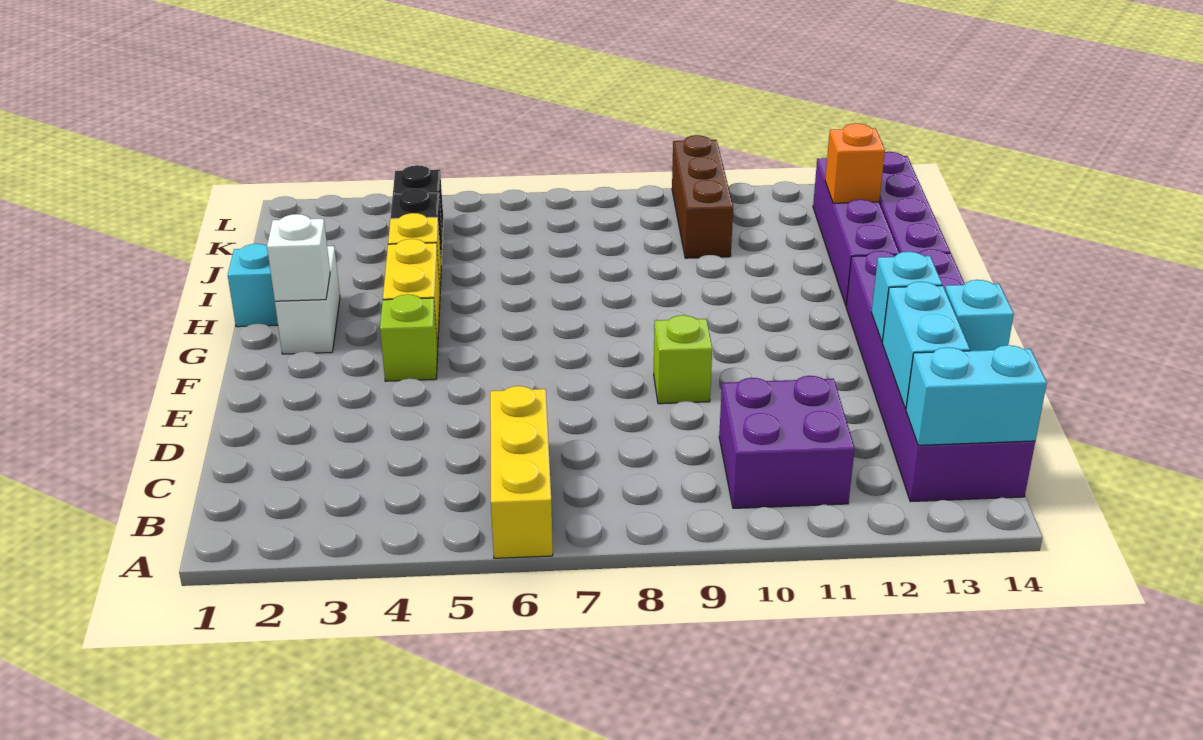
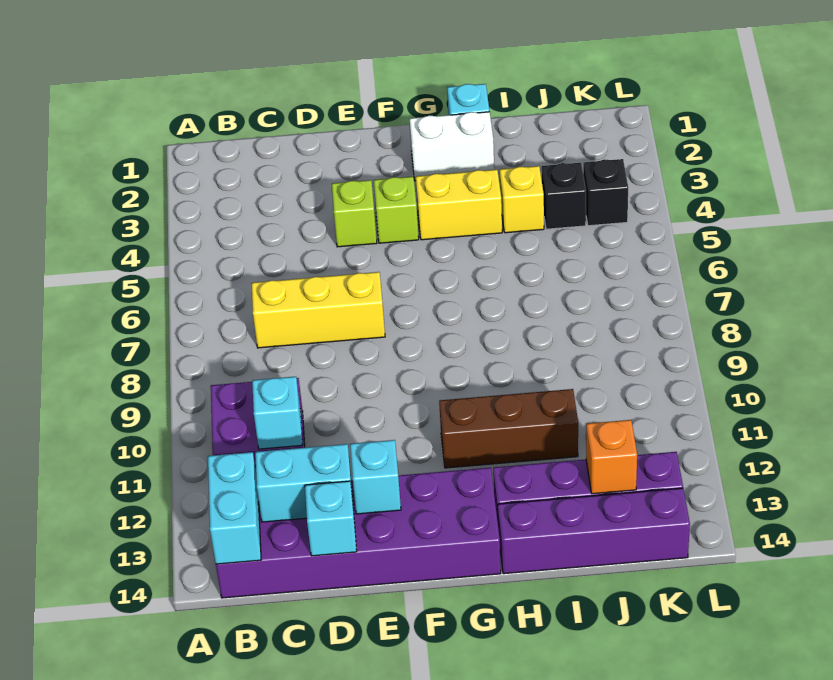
yellow 1x3 brick [490,386,553,558] -> yellow 1x3 brick moved to [251,272,385,348]
none -> cyan 1x1 brick [252,377,302,449]
lime 1x1 brick [654,315,712,404] -> lime 1x1 brick moved to [332,180,377,247]
white 1x1 brick [267,214,330,301] -> none
brown 1x3 brick [672,135,733,258] -> brown 1x3 brick moved to [439,389,578,468]

